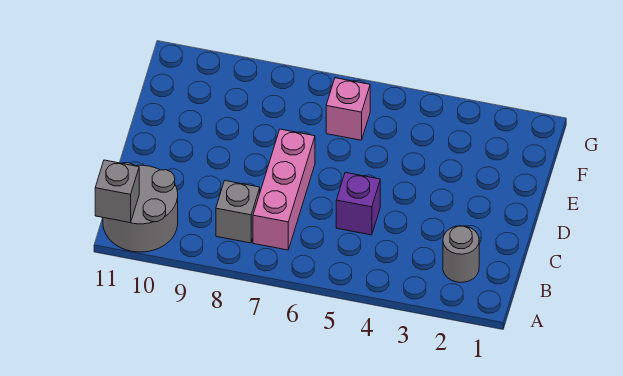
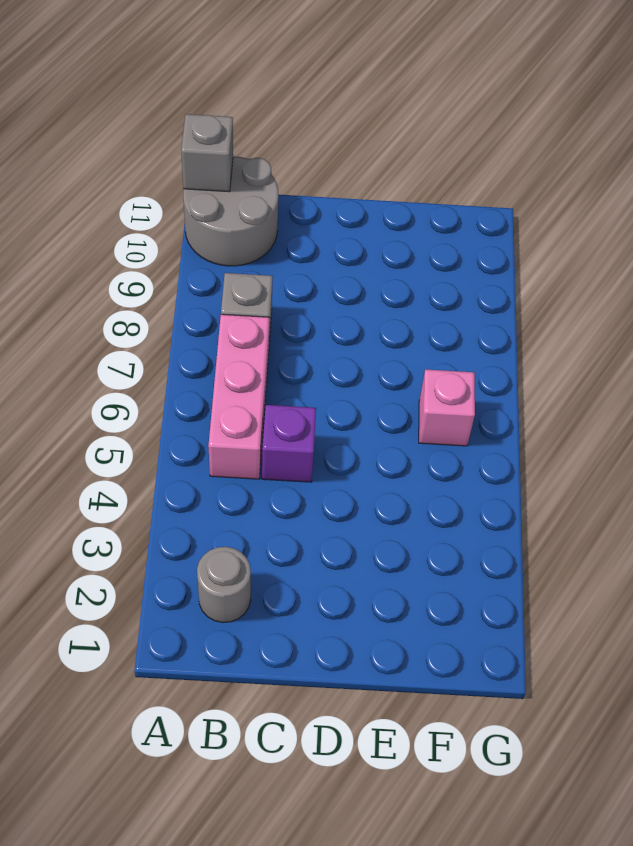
pink 1x3 brick [253,129,315,250] -> pink 1x3 brick turned to [208,314,269,479]

